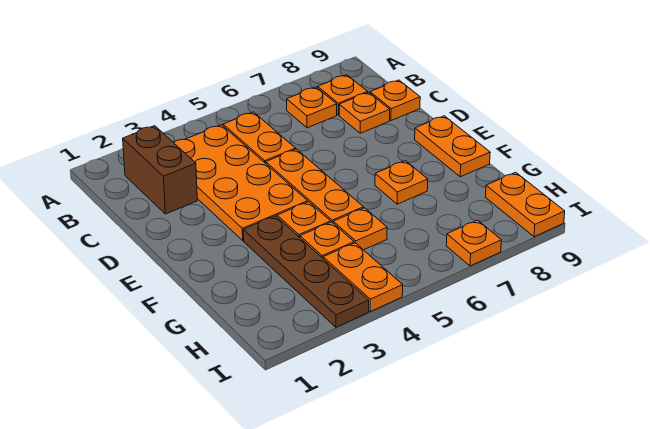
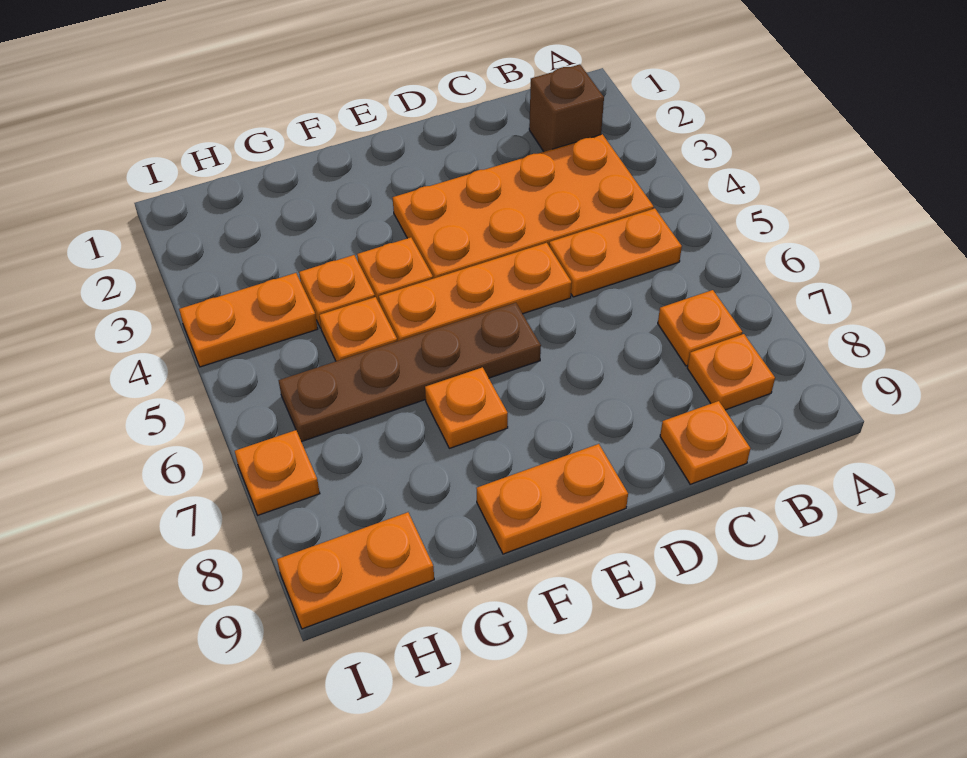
brown 1x2 brick [123,126,197,214] -> brown 1x1 brick [529,64,604,152]
orange 1x1 plate [339,92,390,133] -> none
brown 1x4 plate [243,216,369,327] -> brown 1x4 plate moved to [278,303,541,442]

